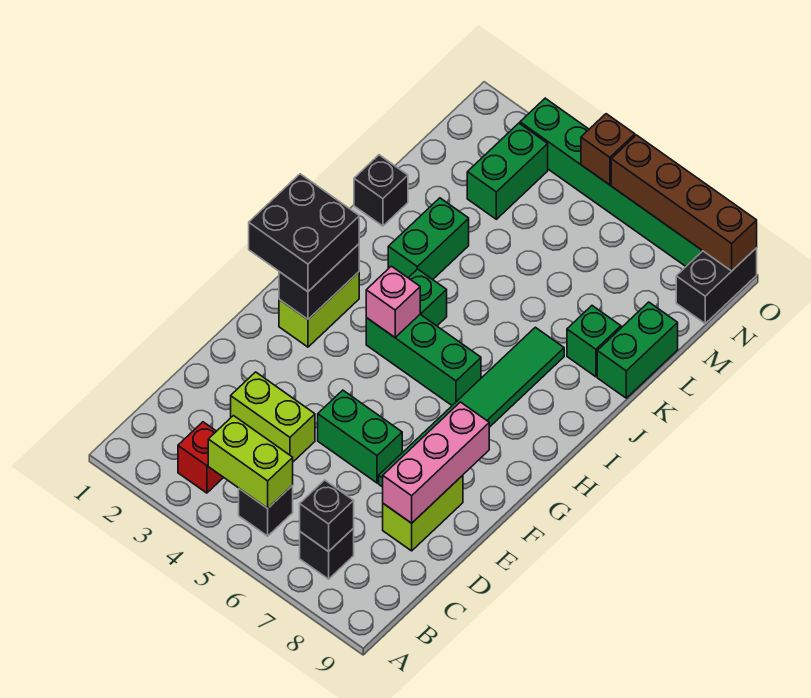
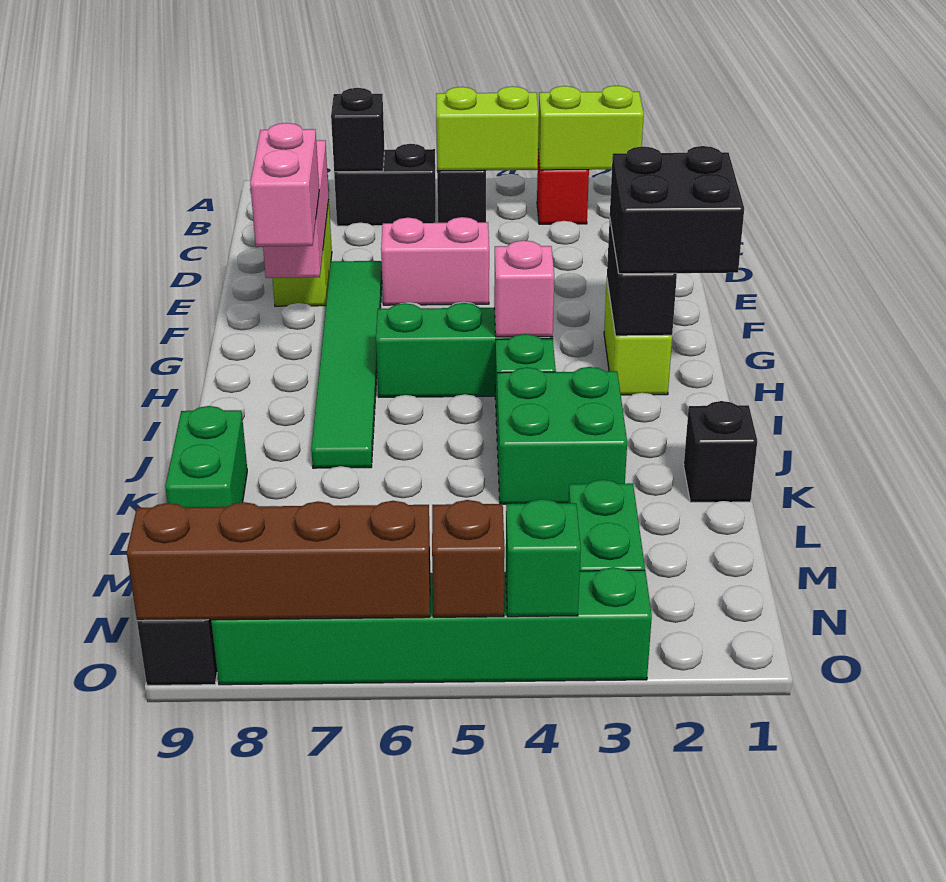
black 1x1 brick [300,528,354,579] -> black 1x2 brick [334,144,436,226]
lime 1x2 brick [231,372,315,462] -> lime 1x2 brick moved to [538,86,644,170]
green 1x2 brick [318,390,402,483] -> pink 1x2 brick [381,217,489,305]
none -> pink 1x2 brick [250,123,319,247]
green 1x2 brick [388,198,469,279] -> green 2x2 brick [497,367,627,504]
green 1x1 brick [567,306,621,377] -> green 1x1 brick moved to [506,499,581,617]

